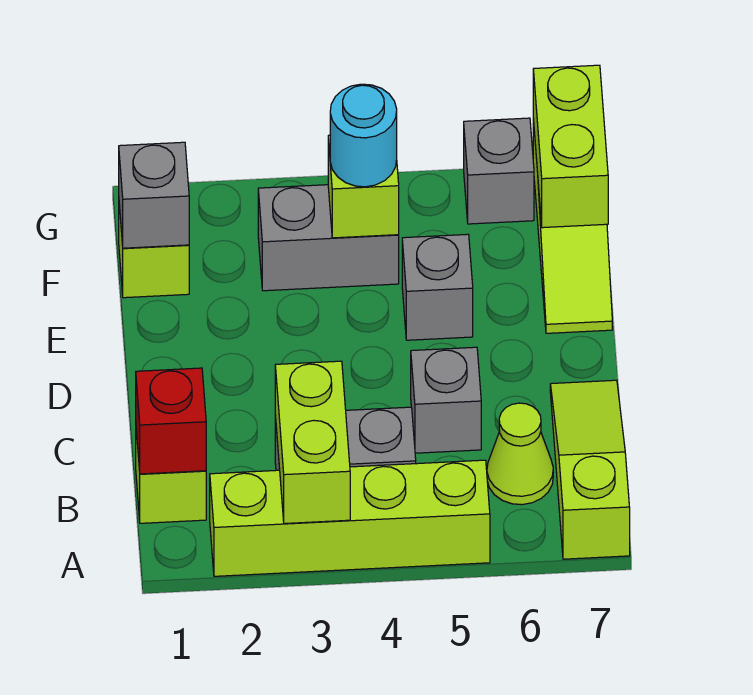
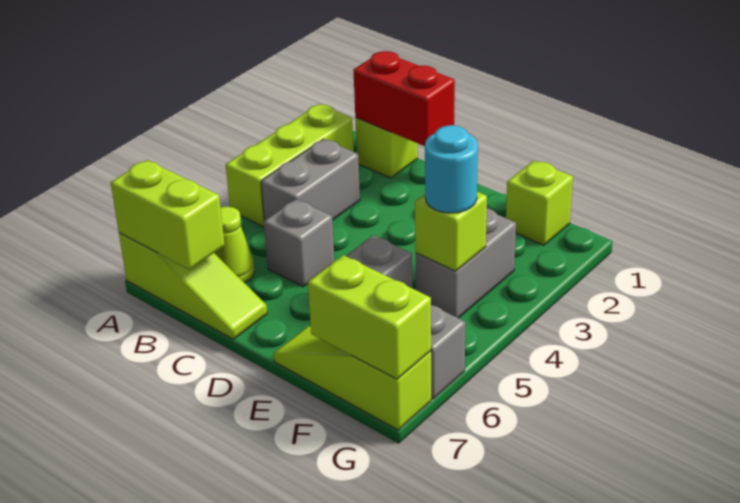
lime 1x4 brick [210,460,490,576] -> lime 1x3 brick [226,104,354,226]
lime 1x2 brick [275,361,350,524] -> lime 1x2 brick moved to [111,160,225,270]
red 1x1 brick [136,368,206,474] -> red 1x2 brick [353,51,455,146]
grey 1x1 brick [119,142,189,248] -> none

